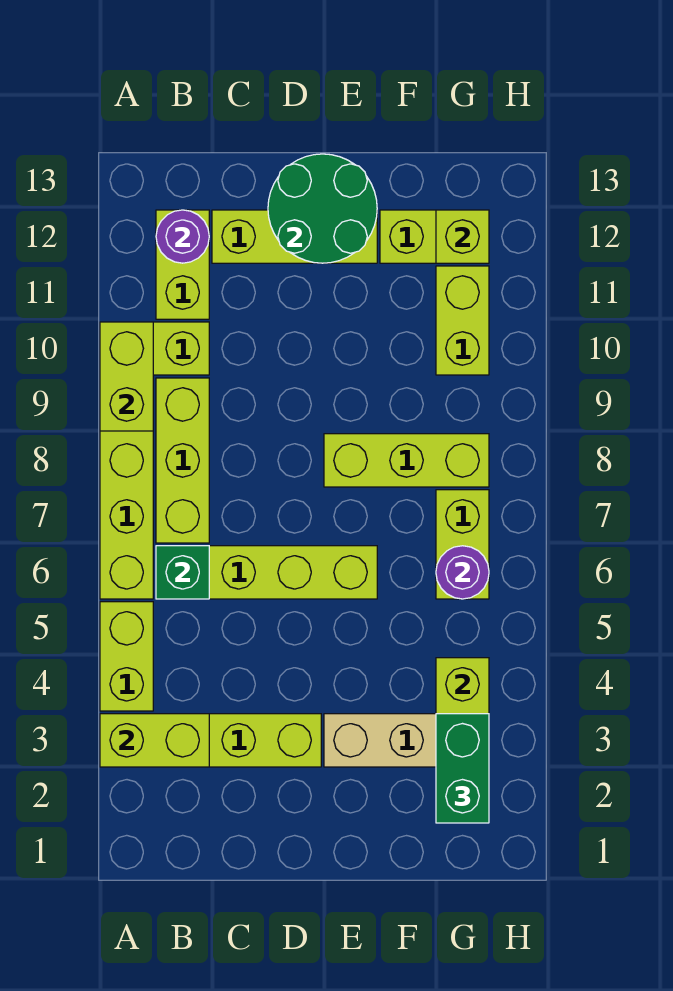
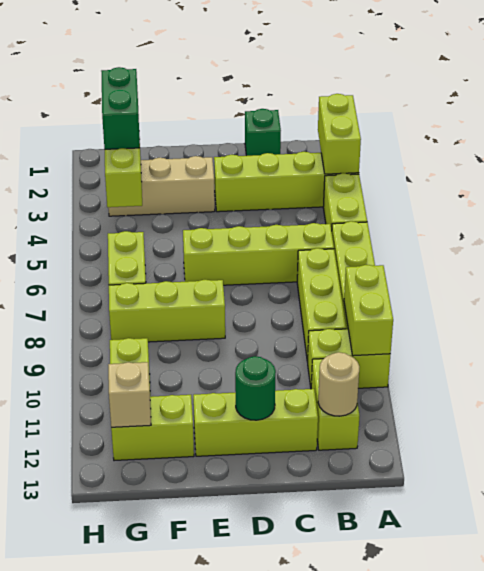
lime 1x2 brick [100,714,209,767] -> lime 1x2 brick turned to [318,94,361,174]
green 1x1 brick [156,546,209,599] -> green 1x1 brick moved to [245,109,281,156]
purple 1x1 round brick [156,210,209,263] -> tan 1x1 round brick [318,352,359,416]
green 2x2 round brick [268,154,377,263] -> green 1x1 round brick [235,356,276,420]
purple 1x1 round brick [436,546,489,599] -> none
lime 1x1 brick [436,210,489,263] -> tan 1x1 brick [108,362,151,427]

